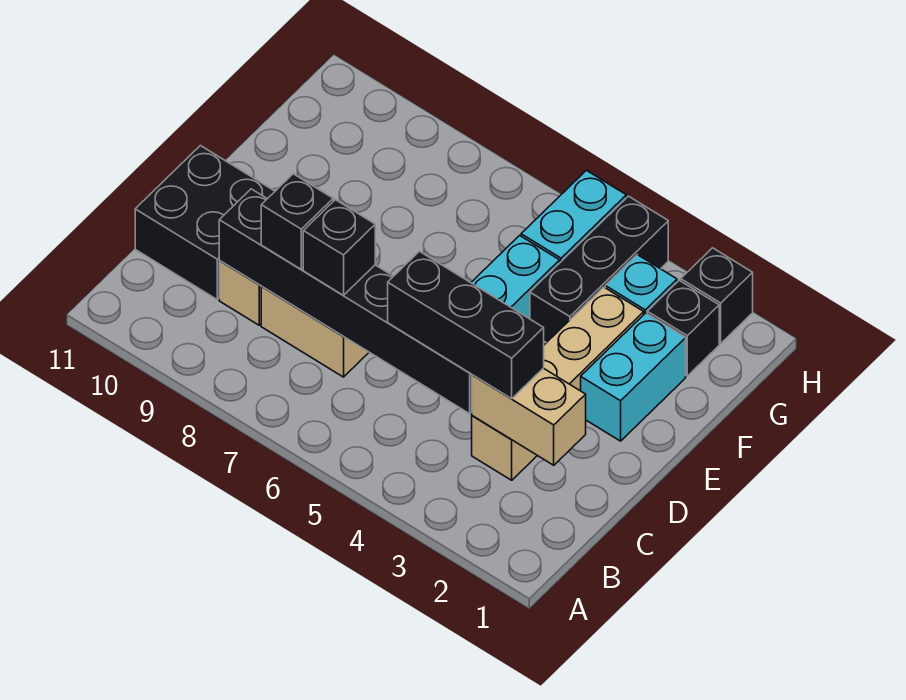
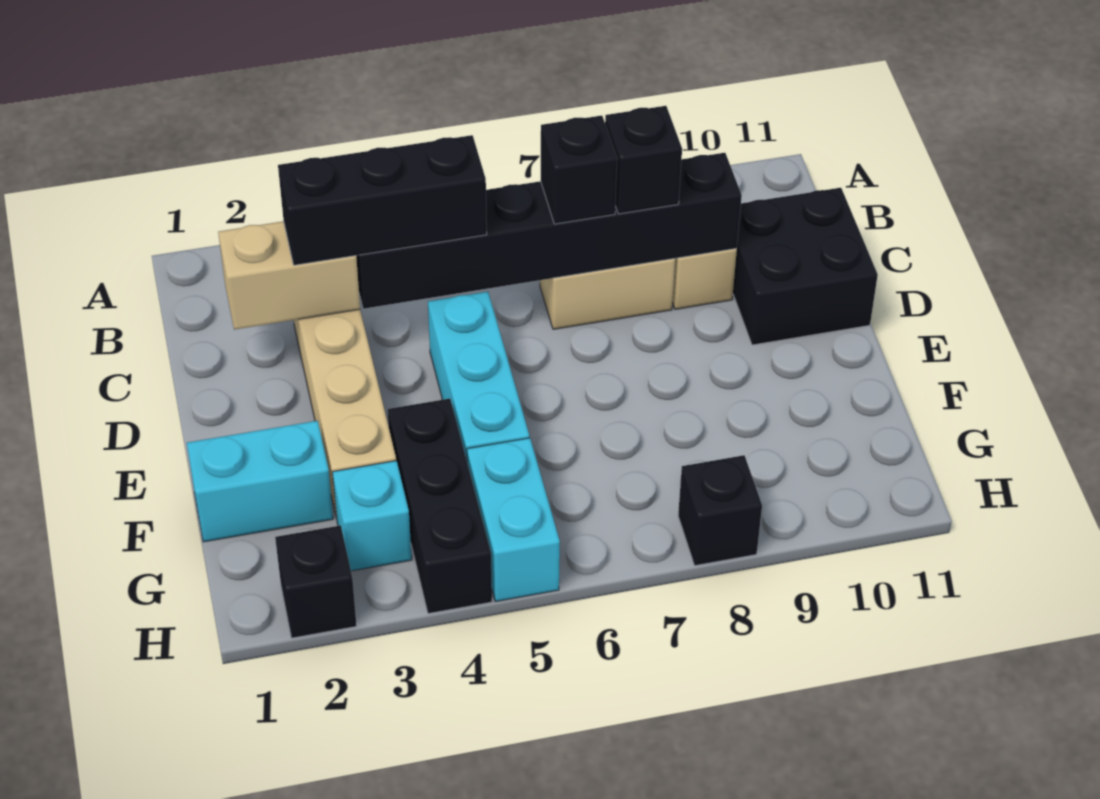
cyan 1x2 brick [581,313,686,441] -> cyan 1x2 brick turned to [187,421,333,542]
black 1x1 brick [647,280,719,376] -> black 1x1 brick moved to [678,455,762,566]

